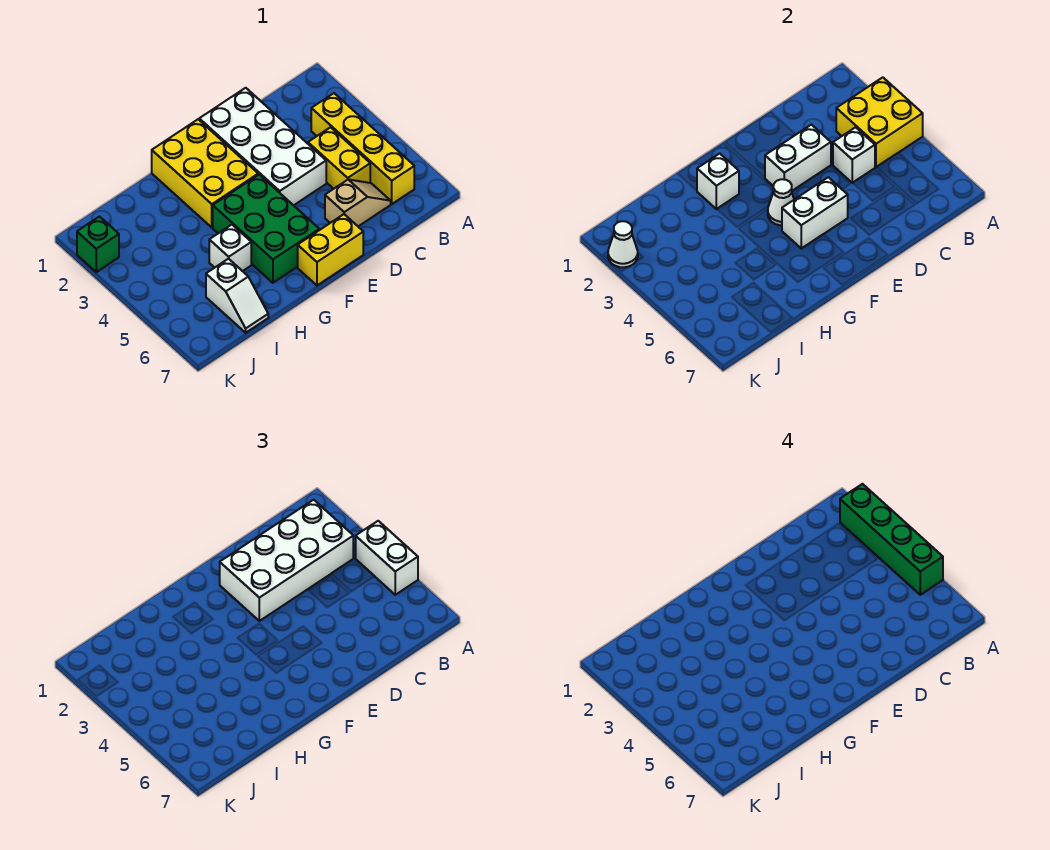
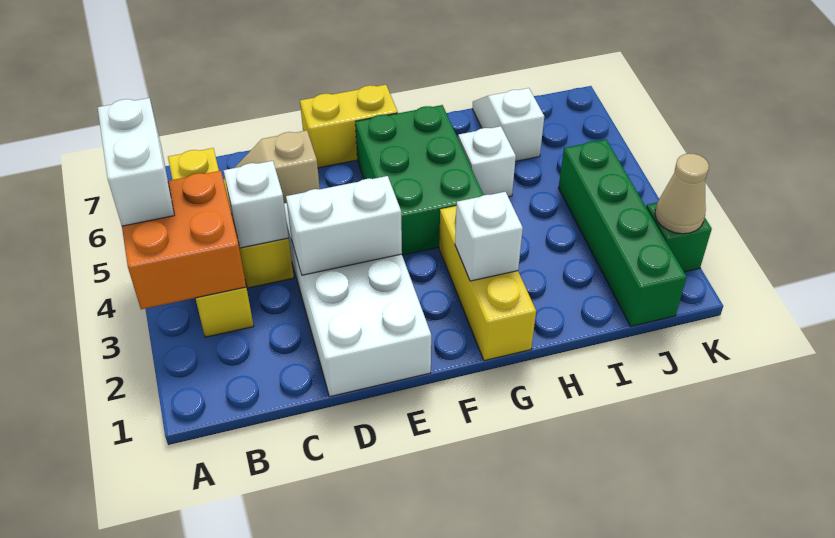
green 1x4 brick [840,484,943,595] -> green 1x4 brick moved to [559,140,687,326]
yellow 2x2 brick [836,77,923,167] -> orange 2x2 brick [122,171,246,309]
white 2x4 brick [220,500,353,621] -> none
white 1x2 brick [782,177,848,248] -> none
yellow 2x3 brick [152,119,258,227] -> yellow 1x3 brick [439,206,536,361]
white 1x1 cone [768,179,794,225] -> none
white 1x1 cone [608,221,638,267] -> tan 1x1 cone [655,153,709,234]

